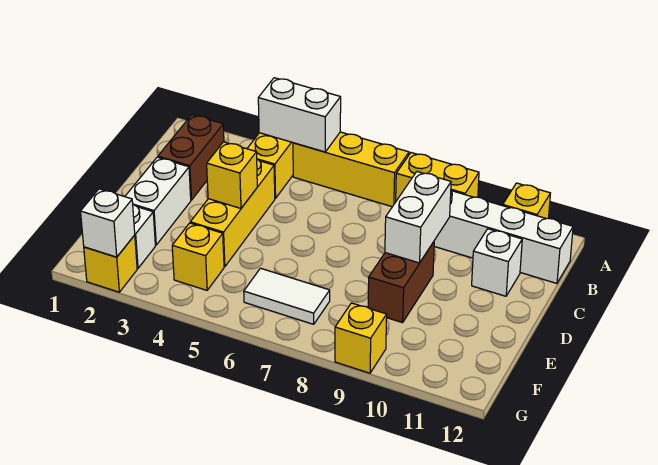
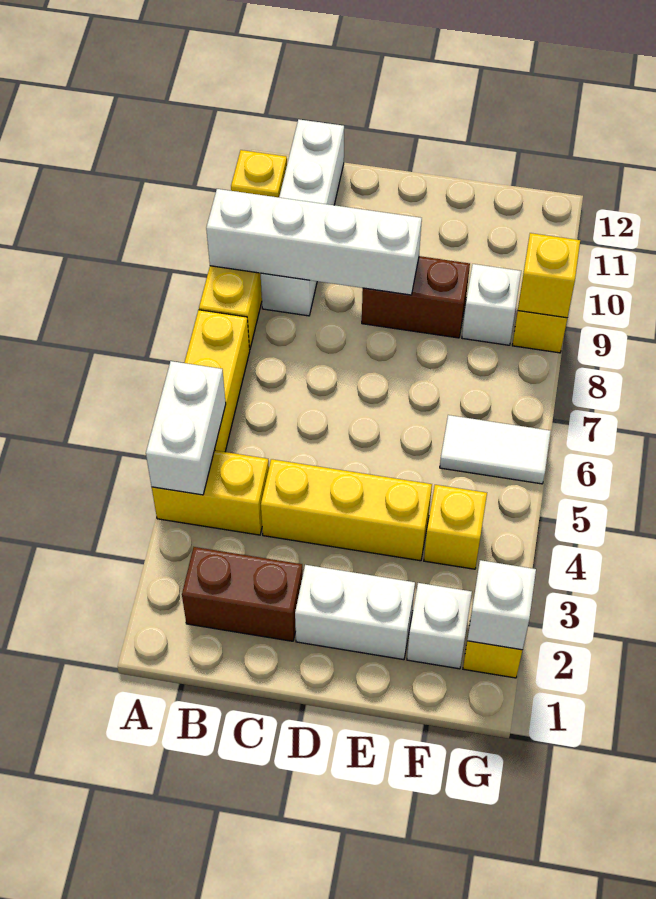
white 1x2 brick [385,172,451,263] -> white 1x4 brick [206,189,422,295]
white 1x1 brick [472,229,522,296] -> white 1x1 brick moved to [462,264,521,345]
yellow 1x1 brick [207,142,257,208] -> yellow 1x1 brick moved to [518,233,580,318]
white 1x2 tile [244,268,330,324] -> white 1x2 tile turned to [440,415,551,484]

